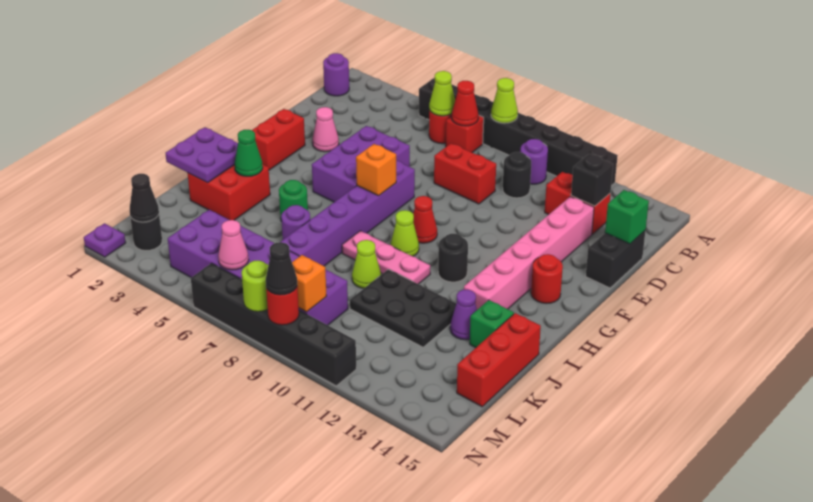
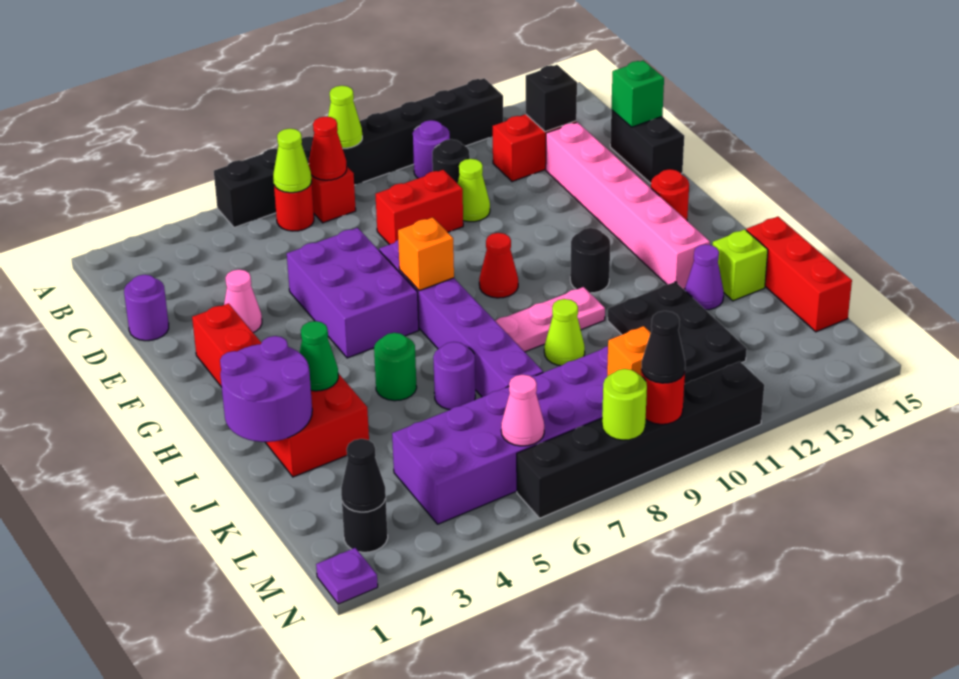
purple 1x1 round brick [323,53,349,96] -> purple 1x1 round brick moved to [124,275,169,341]
lime 1x1 cone [390,210,419,256] -> lime 1x1 cone moved to [457,159,490,222]
purple 2x2 plate [166,127,238,183] -> purple 2x2 round brick [220,336,312,442]
black 2x3 plate [350,269,456,347] -> black 2x3 plate turned to [608,282,747,384]
green 1x1 brick [470,300,514,348] -> lime 1x1 brick [712,229,768,301]

